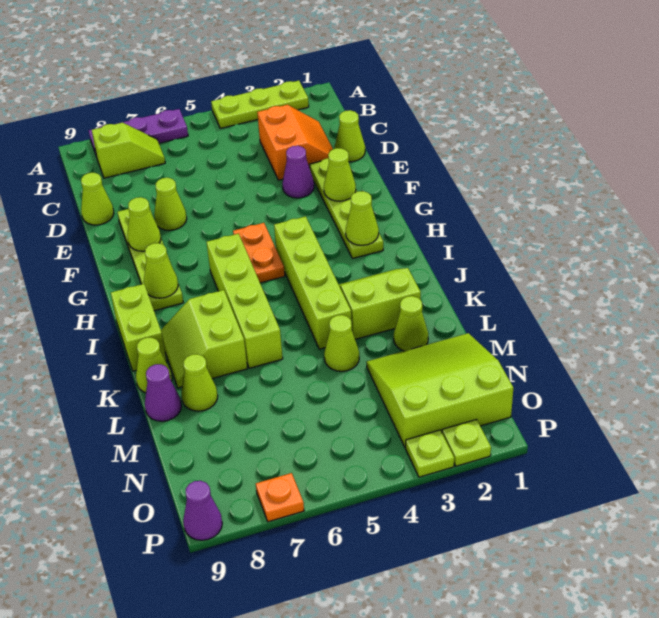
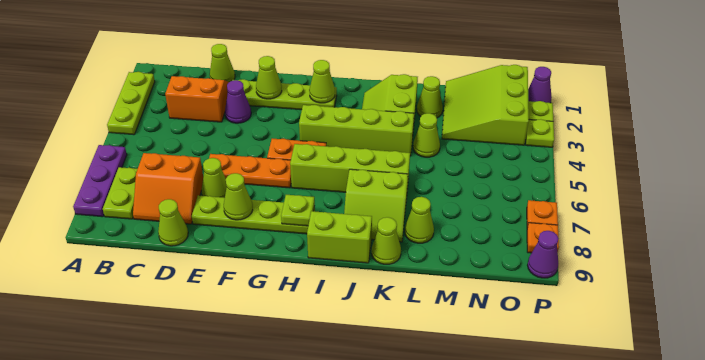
lime 1x2 slope [92,122,165,178] -> lime 1x2 plate [103,167,137,219]
none -> orange 2x2 slope [133,153,203,224]
none -> orange 1x3 plate [209,154,291,188]
lime 1x1 cone [144,243,178,298] -> lime 1x1 plate [281,195,315,226]
purple 1x1 cone [145,364,181,421] -> purple 1x1 cone moved to [528,67,552,103]
none -> orange 1x1 plate [527,223,559,253]

